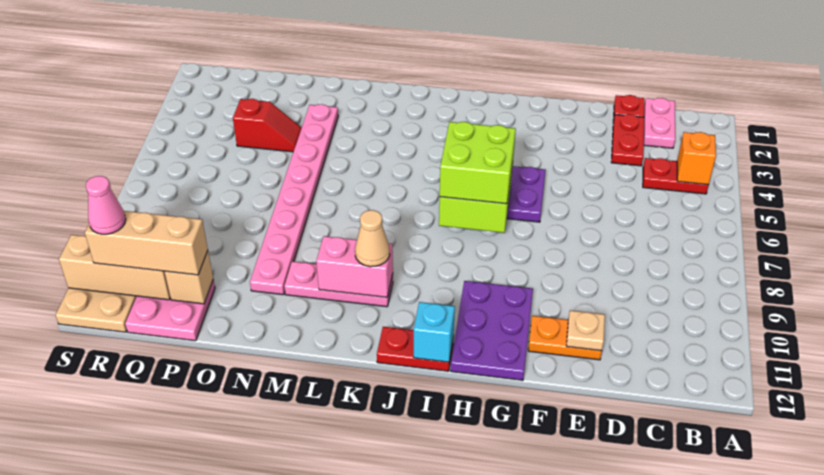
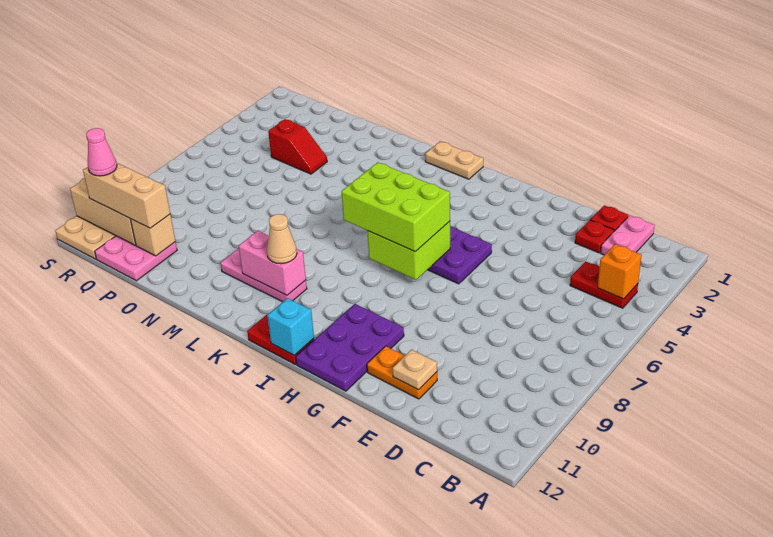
red 1x2 plate [611,114,644,166] -> red 1x1 plate [575,220,614,253]
lime 2x2 brick [440,122,516,204] -> lime 2x3 brick [341,162,450,252]
none -> tan 1x2 plate [425,141,484,179]
pink 1x8 plate [250,104,338,295] -> none

